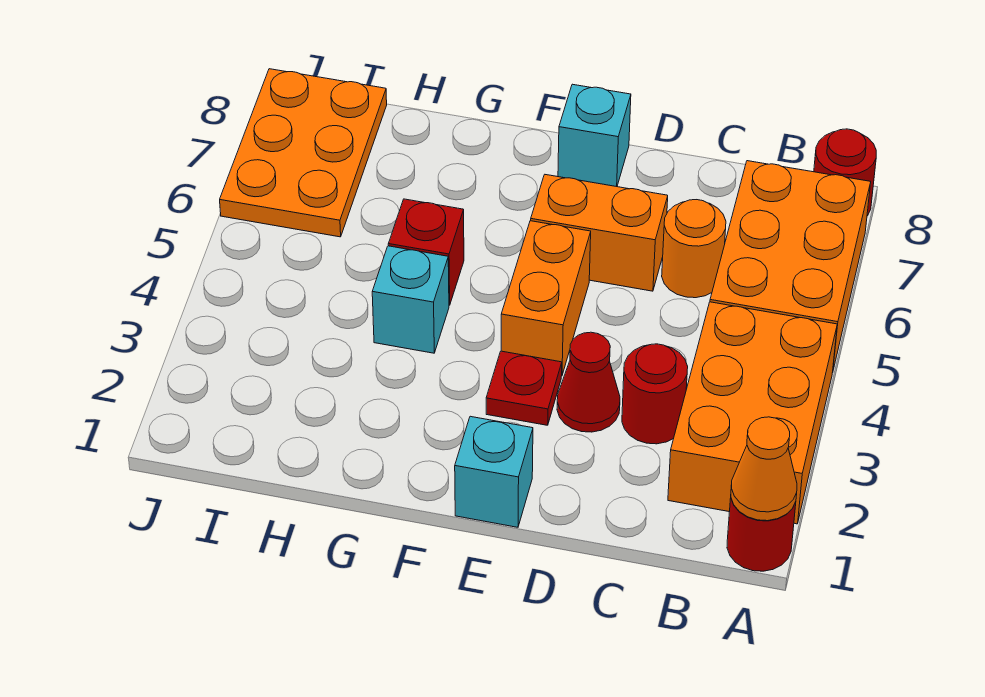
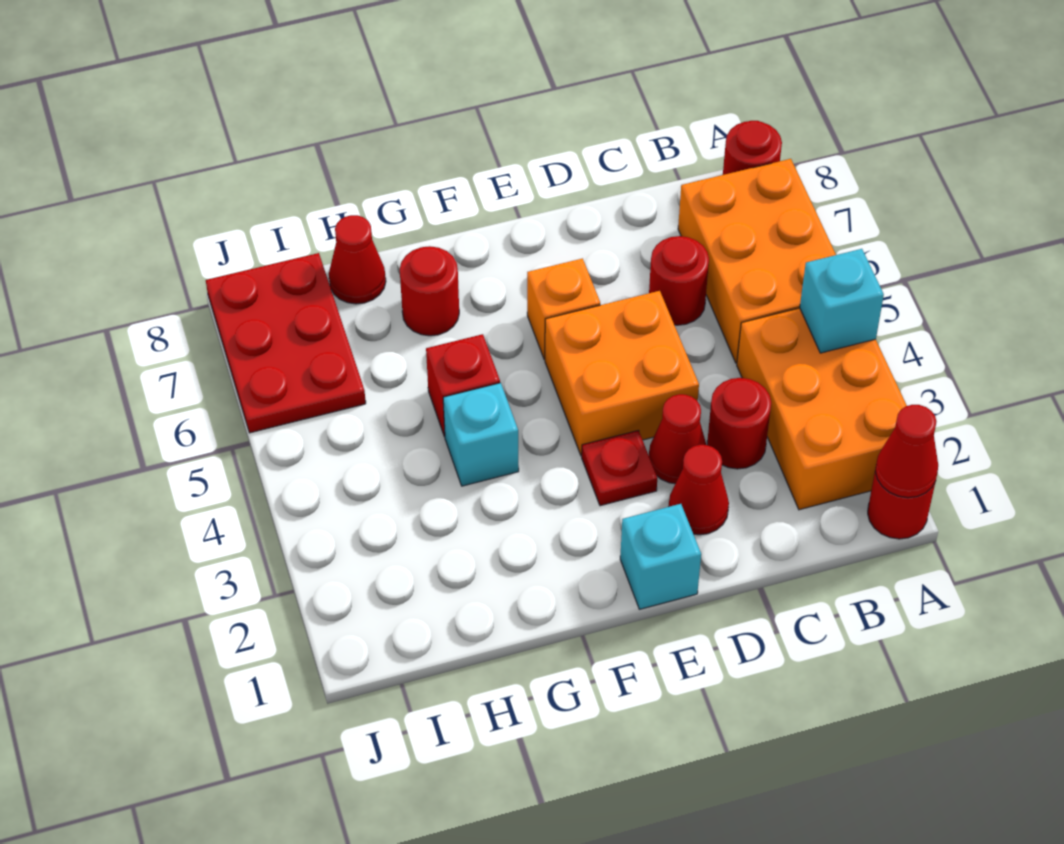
orange 1x1 cone [731,417,797,521] -> red 1x1 cone [875,405,938,498]
orange 1x1 round brick [662,200,726,298] -> red 1x1 round brick [649,236,709,325]
none -> red 1x1 cone [669,445,729,535]
orange 1x2 brick [531,175,668,291] -> orange 1x1 brick [527,259,600,360]
orange 1x2 brick [501,221,591,375] -> orange 2x2 brick [545,291,699,456]
cyan 1x1 brick [558,84,631,187] -> cyan 1x1 brick moved to [800,249,884,353]
none -> red 1x1 round brick [400,246,459,336]
none -> red 1x1 cone [329,215,386,304]
orange 2x3 plate [220,69,387,237] -> red 2x3 plate [206,253,366,433]

